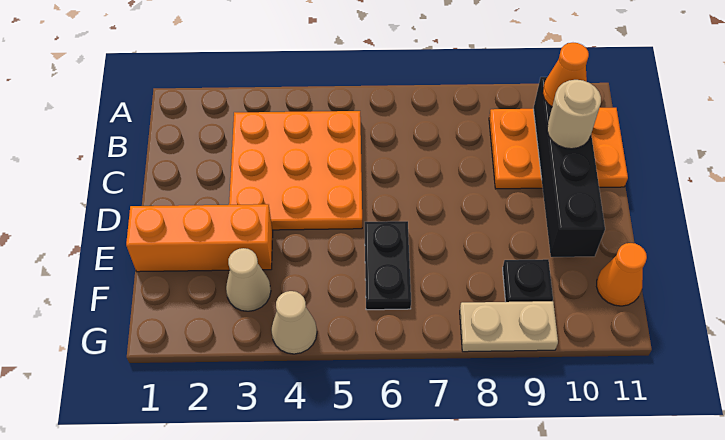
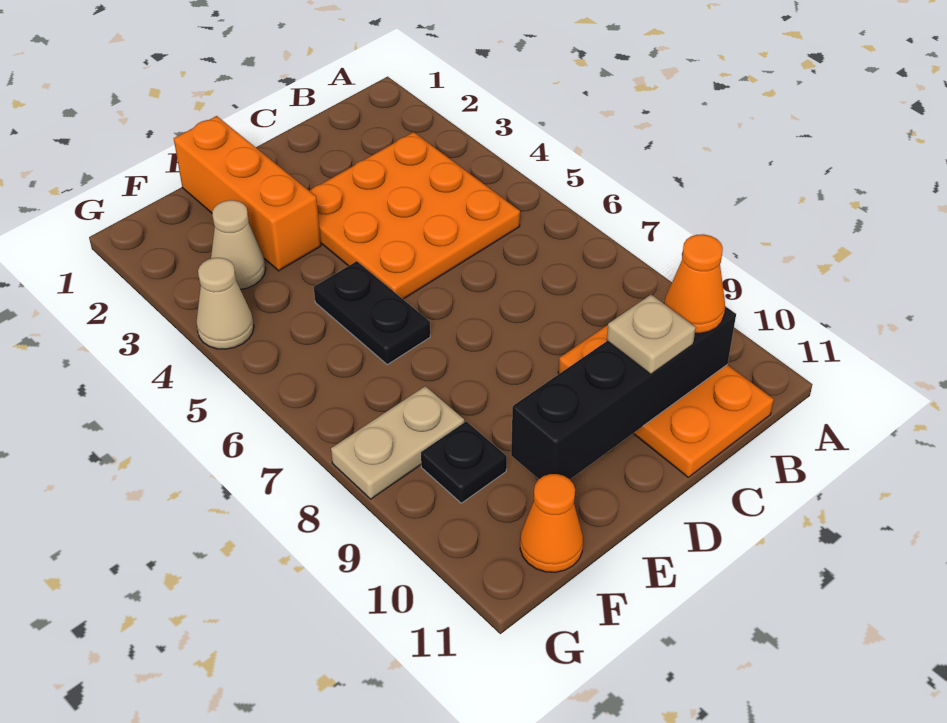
tan 1x1 round brick [547,80,601,149] -> tan 1x1 plate [607,295,696,374]
black 1x2 plate [365,221,411,310] -> black 1x2 plate turned to [314,261,430,365]
tan 1x2 plate [460,301,558,352] -> tan 1x2 plate turned to [331,386,464,499]

